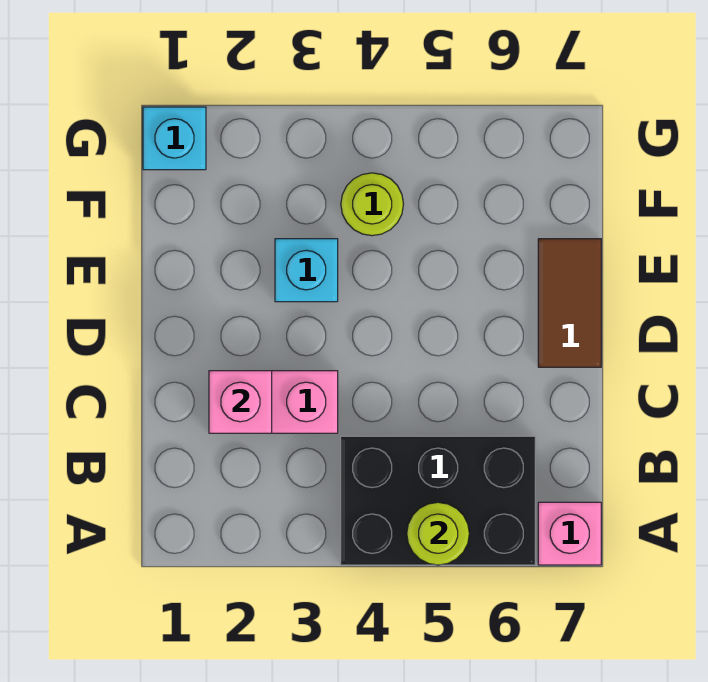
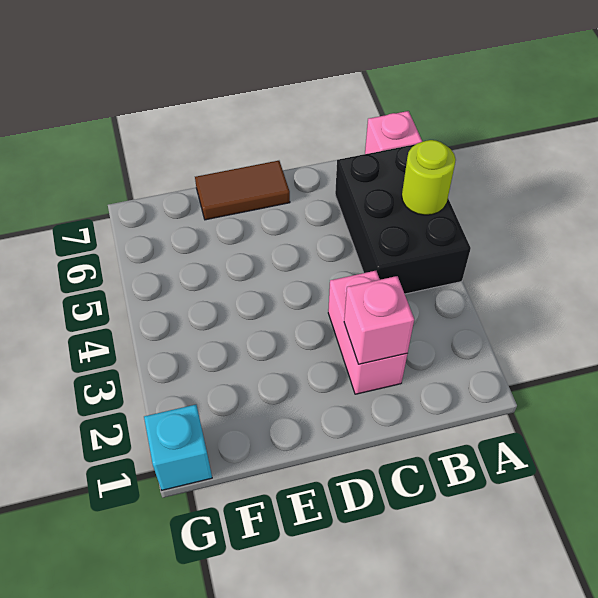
cyan 1x1 brick [275,239,338,302] -> none
lime 1x1 round brick [341,173,403,236] -> none

